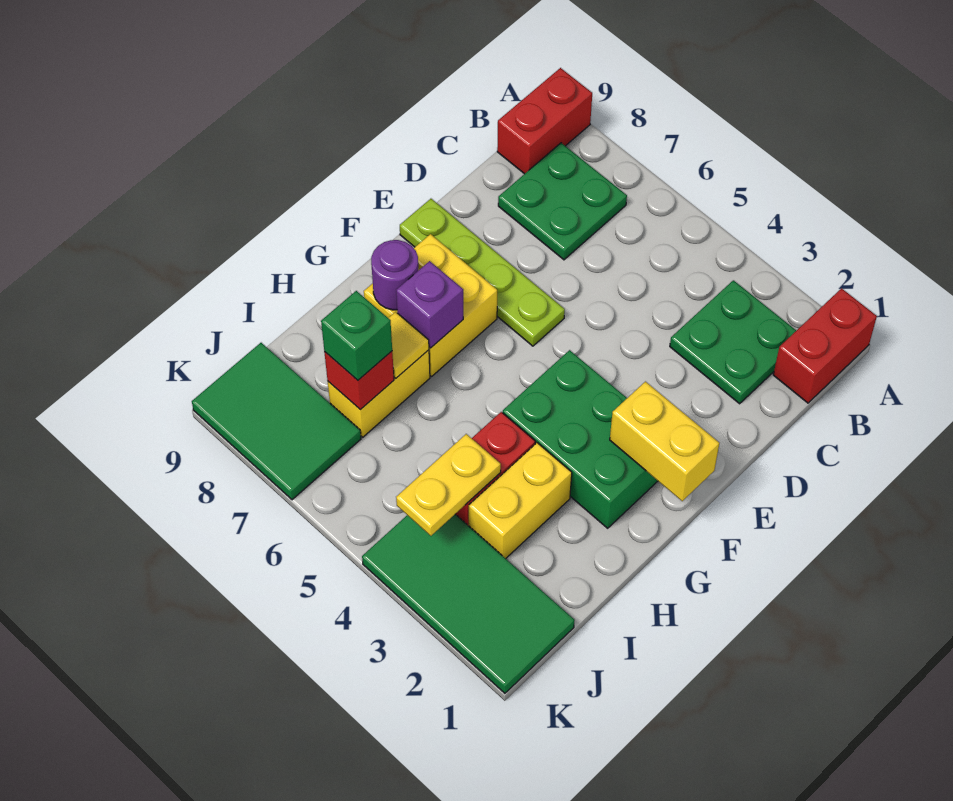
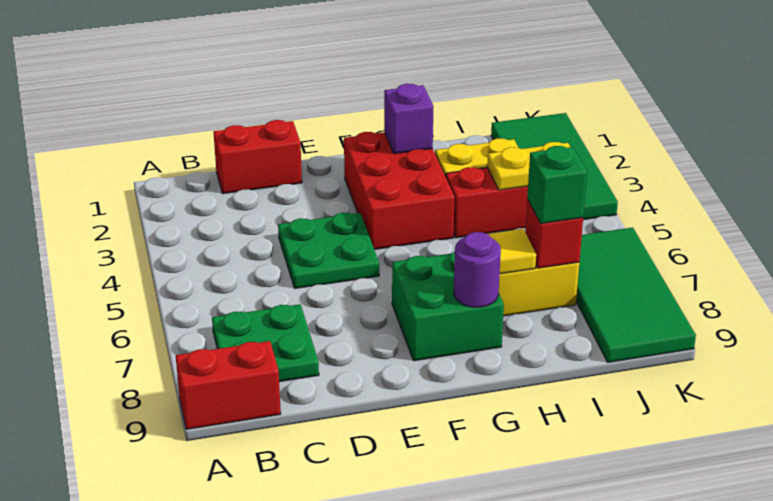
red 1x2 brick [773,288,877,403] -> red 1x2 brick moved to [213,120,302,194]
green 2x2 plate [670,280,796,404] -> green 2x2 plate moved to [278,213,379,288]
lime 1x4 plate [400,199,565,346] -> none
yellow 1x2 brick [610,382,719,501] -> none
green 2x3 brick [503,350,658,528] -> red 2x3 brick [344,132,455,249]
yellow 2x2 brick [364,234,497,376] -> green 2x2 brick [392,251,504,361]
purple 1x1 brick [396,261,463,348] -> purple 1x1 brick moved to [384,84,433,154]
green 2x3 tile [192,343,361,500] -> green 2x4 tile [576,228,696,362]

